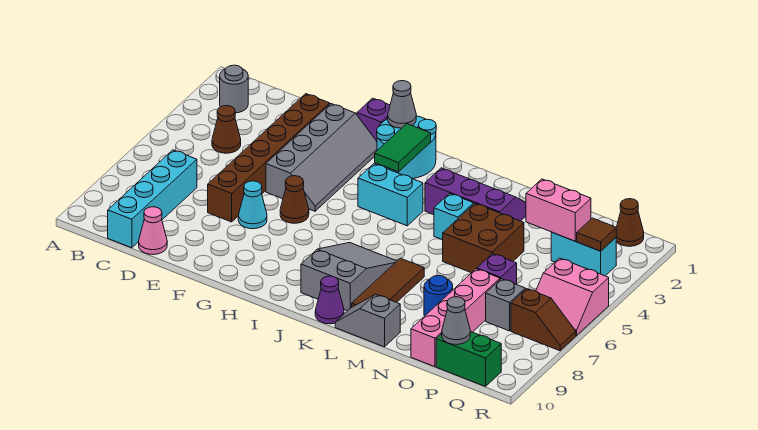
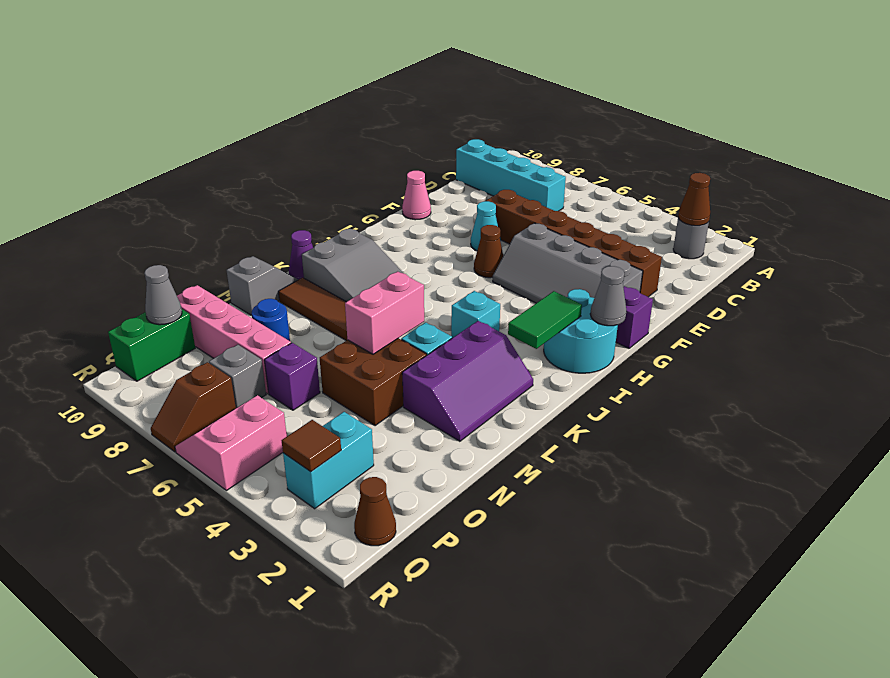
brown 1x1 cone [212,106,241,153] -> brown 1x1 cone moved to [678,173,710,226]
pink 1x1 cone [139,207,167,255] -> pink 1x1 cone moved to [402,171,431,220]
green 1x2 tile [375,124,431,172] -> green 1x2 tile turned to [508,291,582,349]
cyan 1x2 brick [358,164,423,226] -> cyan 1x1 brick [451,291,500,338]
pink 1x2 brick [526,179,591,241] -> pink 1x2 brick moved to [345,271,424,354]

